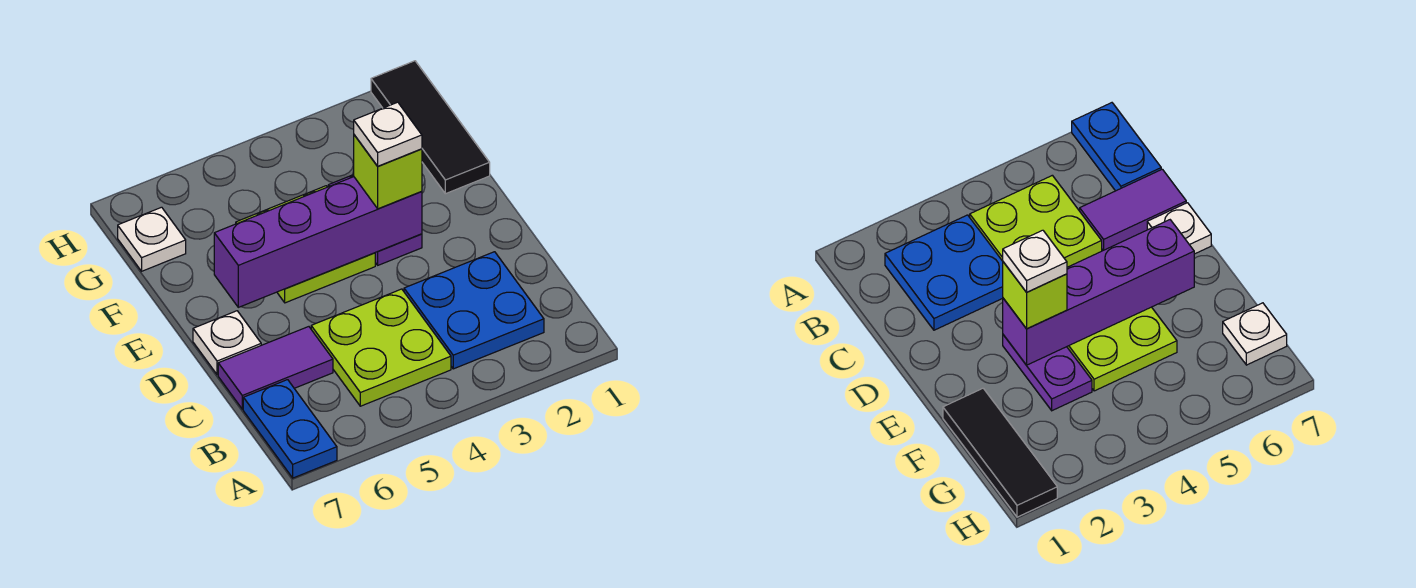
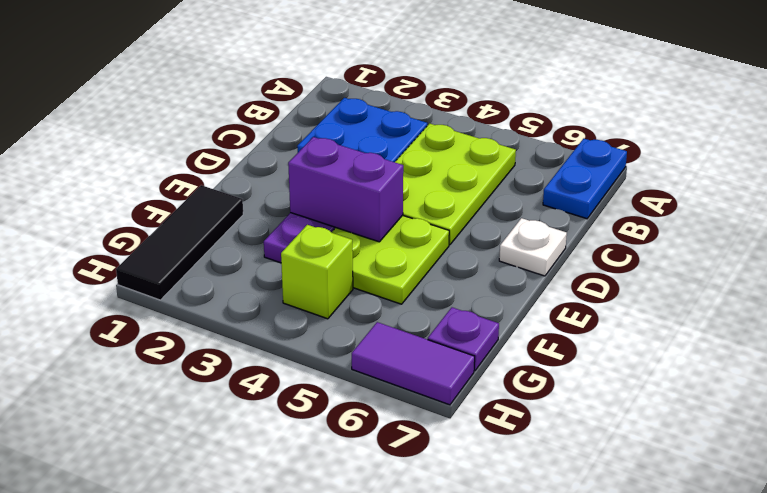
lime 2x2 plate [311,289,451,406] -> lime 2x3 plate [395,124,516,245]
purple 1x2 tile [218,327,333,409] -> purple 1x2 tile moved to [352,322,475,405]
purple 1x4 brick [214,177,422,307] -> purple 1x2 brick [288,137,403,242]
lime 1x1 brick [354,135,422,209] -> lime 1x1 brick moved to [281,225,353,319]
white 1x1 plate [354,102,422,166] -> none
white 1x1 plate [118,207,186,271] -> purple 1x1 plate [428,307,499,371]

